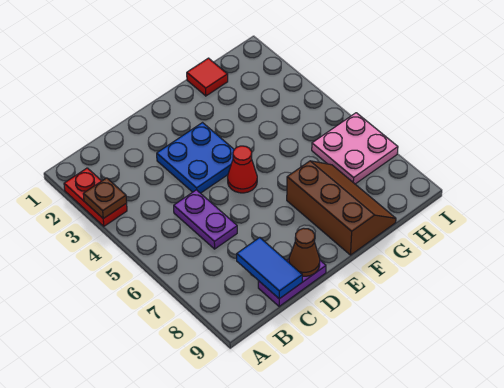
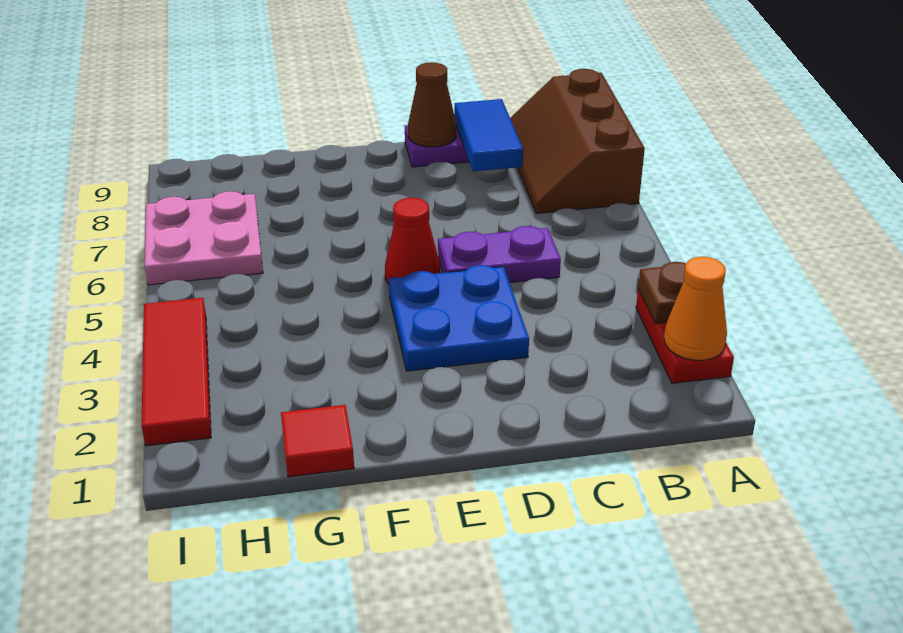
none -> orange 1x1 cone [664,257,727,360]
purple 1x2 plate [174,190,237,249] -> purple 1x2 plate turned to [438,226,561,283]
brown 2x3 slope [287,161,396,255] -> brown 2x3 slope moved to [510,69,645,214]
none -> red 1x3 tile [142,298,211,446]

